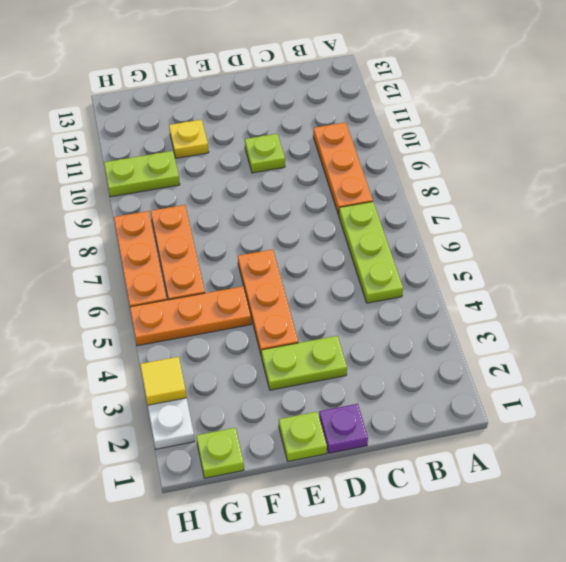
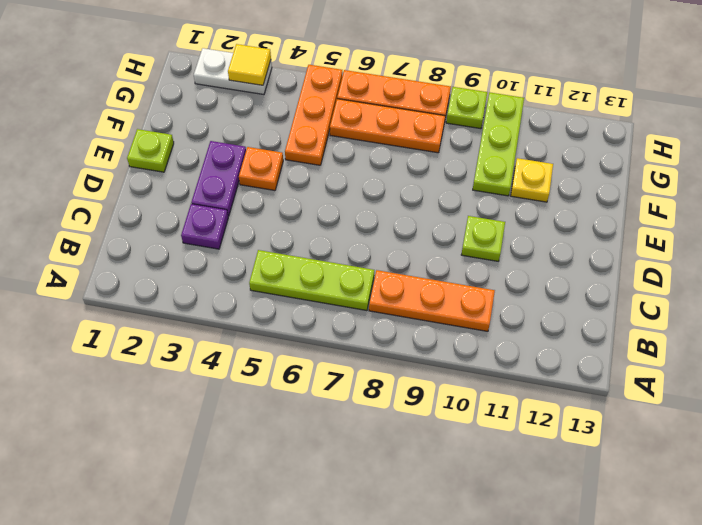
purple 1x1 plate [319,404,368,453] -> purple 1x1 plate moved to [181,204,228,249]
lime 1x2 plate [261,336,347,390] -> purple 1x2 plate [191,141,246,216]
orange 1x3 plate [238,249,298,356] -> orange 1x1 plate [239,147,283,190]
lime 1x1 plate [196,428,244,478] -> lime 1x1 plate moved to [446,87,487,129]
lime 1x2 plate [104,151,180,197] -> lime 1x3 plate [473,92,524,196]

